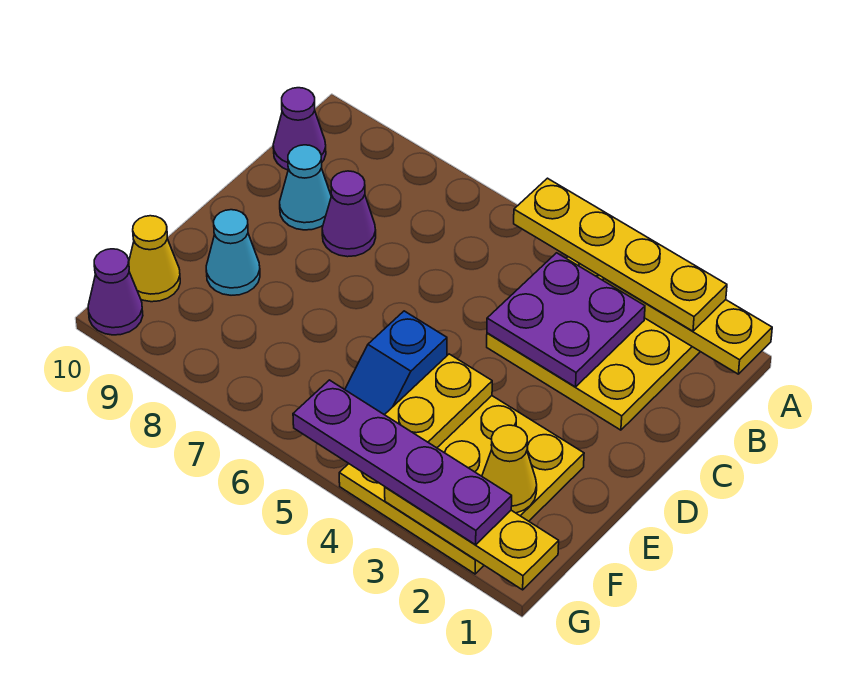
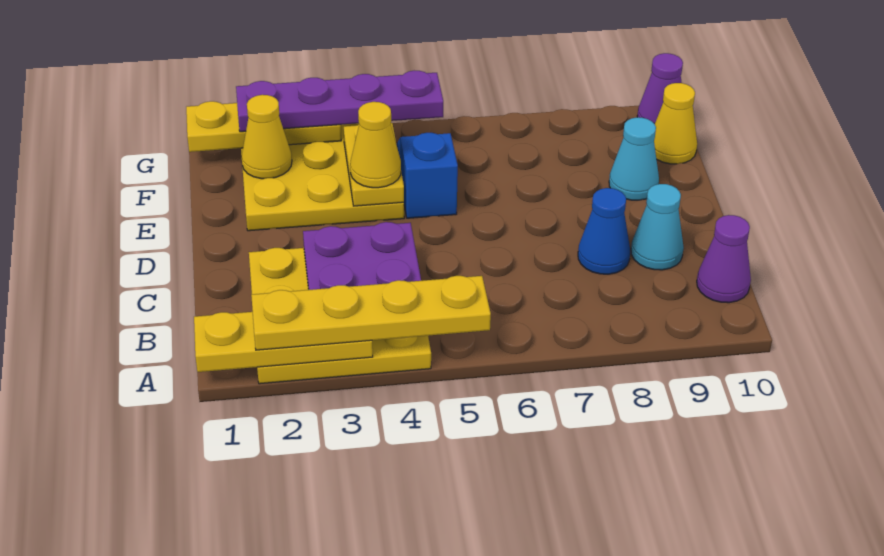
purple 1x1 cone [322,171,376,257] -> blue 1x1 cone [578,188,630,274]
none -> yellow 1x1 cone [350,102,401,188]

